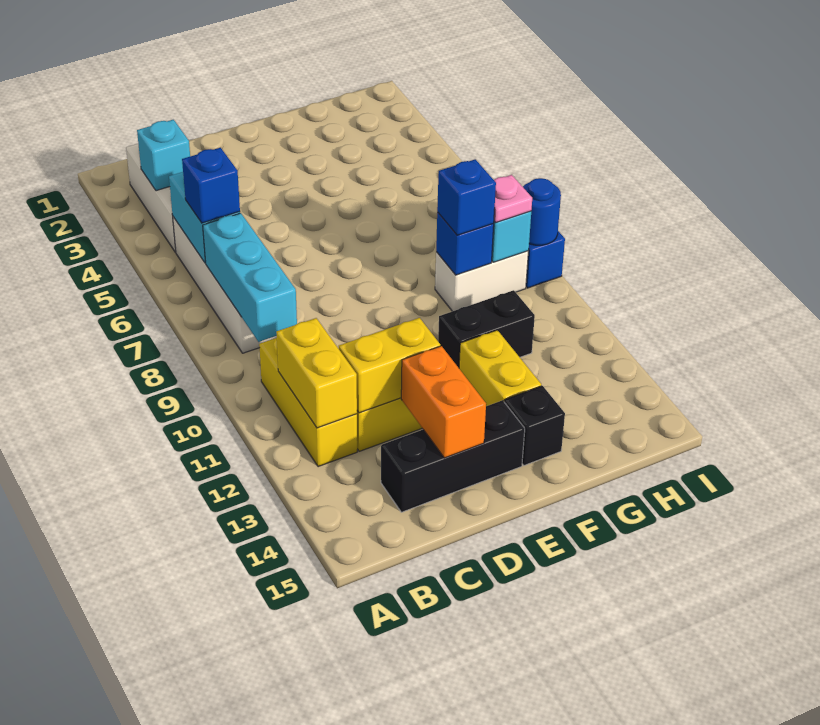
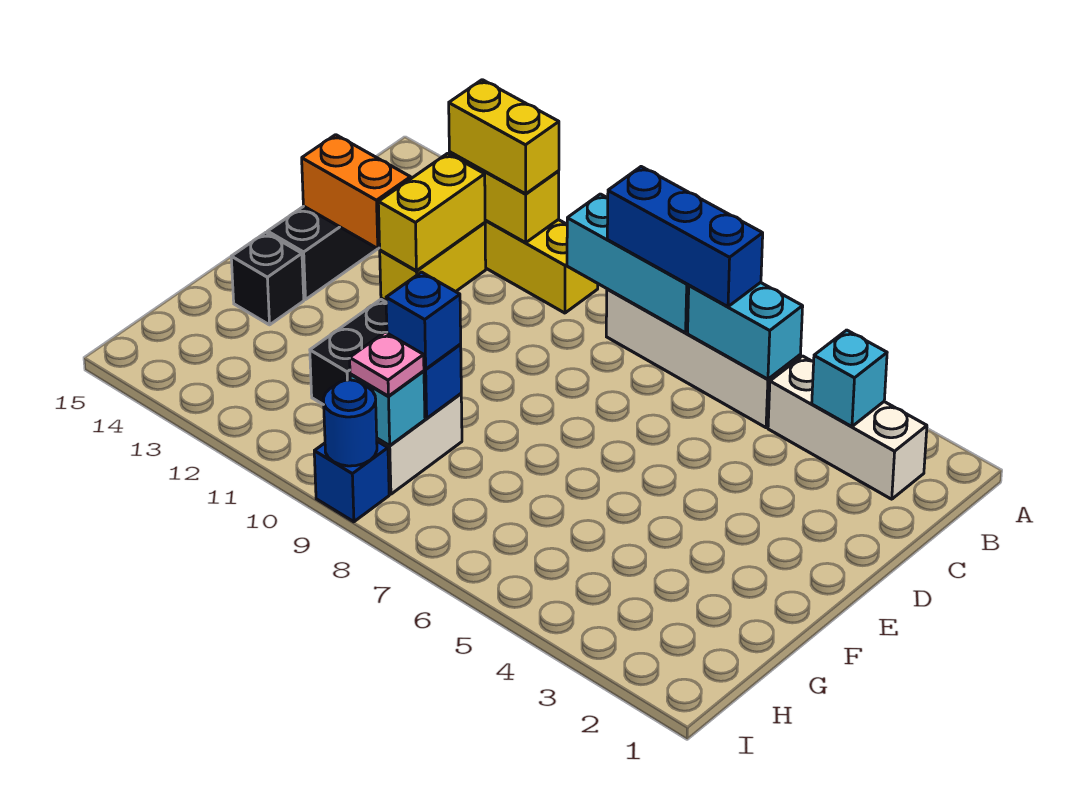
blue 1x1 brick [182,148,240,223] -> blue 1x3 brick [607,167,763,307]
yellow 1x2 brick [459,330,541,406] -> yellow 1x2 brick moved to [449,80,559,194]

